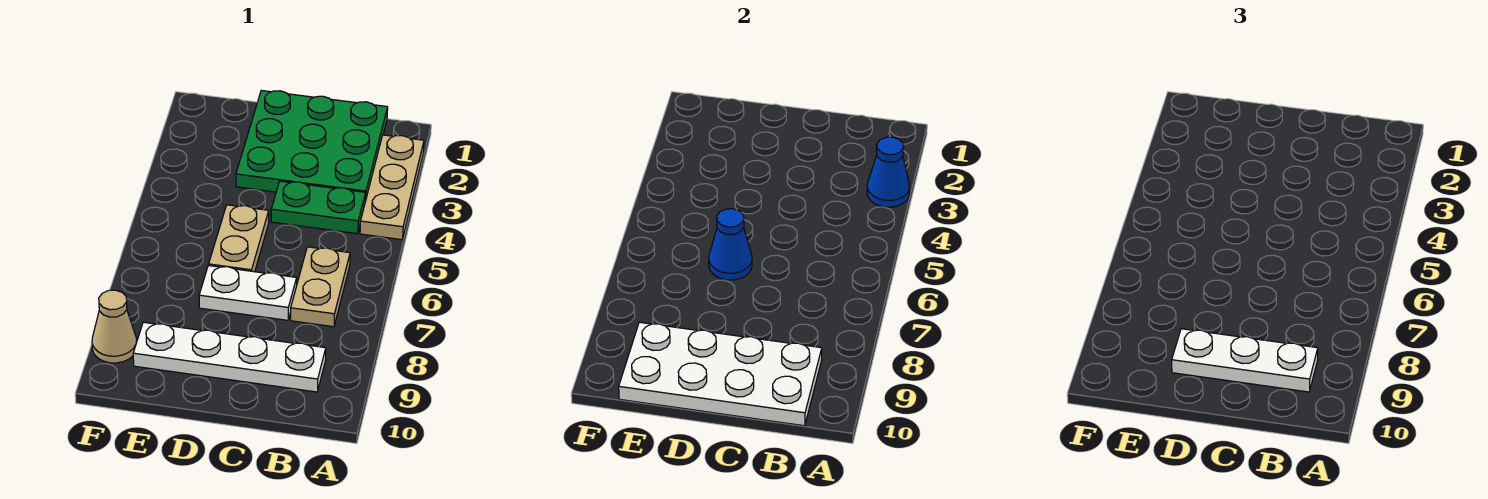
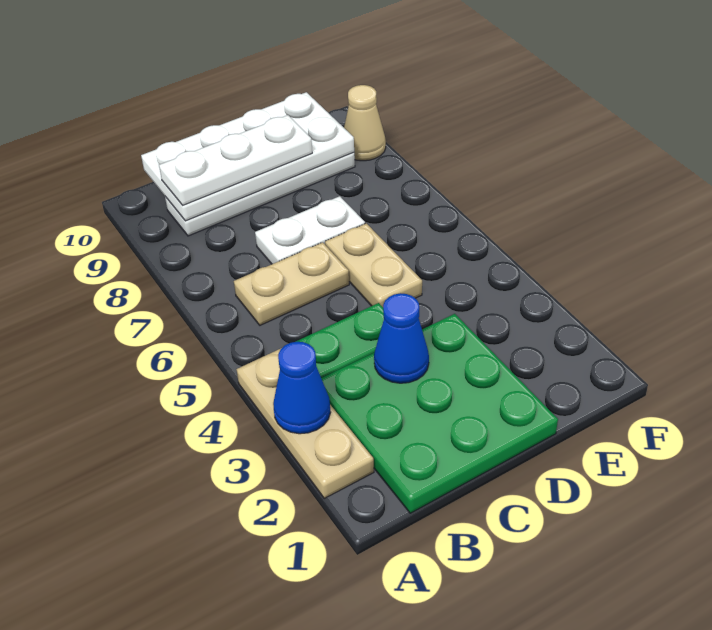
tan 1x2 plate [291,247,350,327] -> tan 1x2 plate turned to [234,242,349,325]
blue 1x1 cone [709,209,752,280] -> blue 1x1 cone moved to [374,293,429,383]

